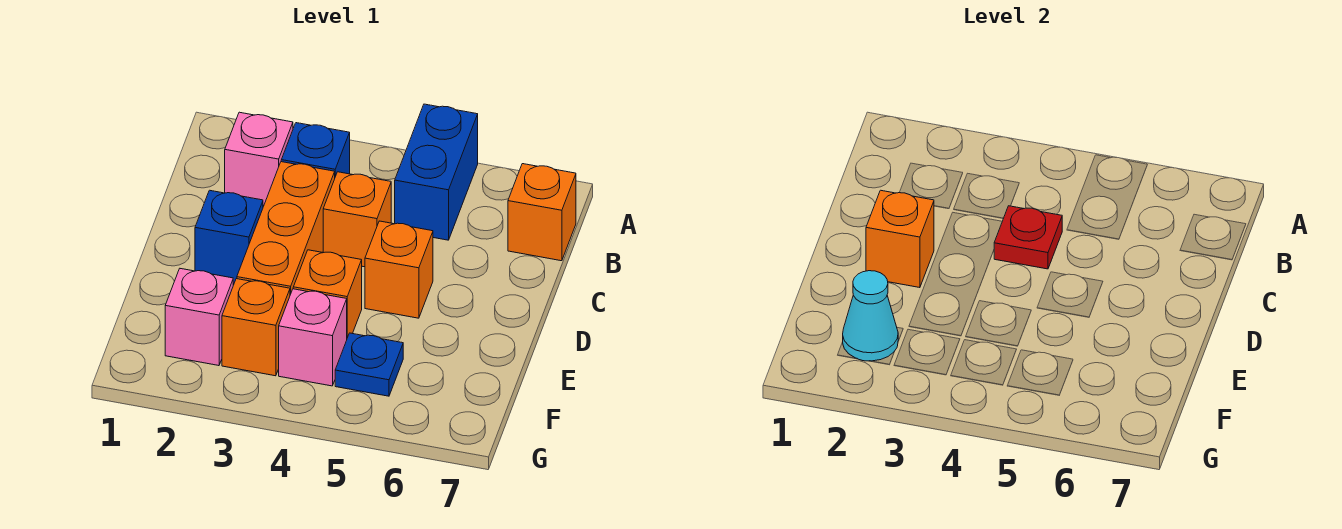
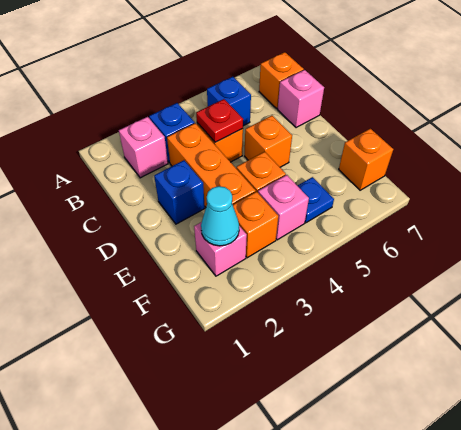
blue 1x2 brick [395,104,478,240] -> blue 1x1 brick [207,77,251,126]
none -> pink 1x1 brick [278,70,324,128]
orange 1x1 brick [866,190,934,288] -> orange 1x1 brick moved to [339,129,393,190]

